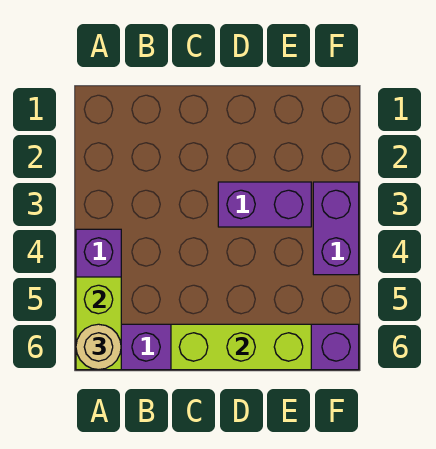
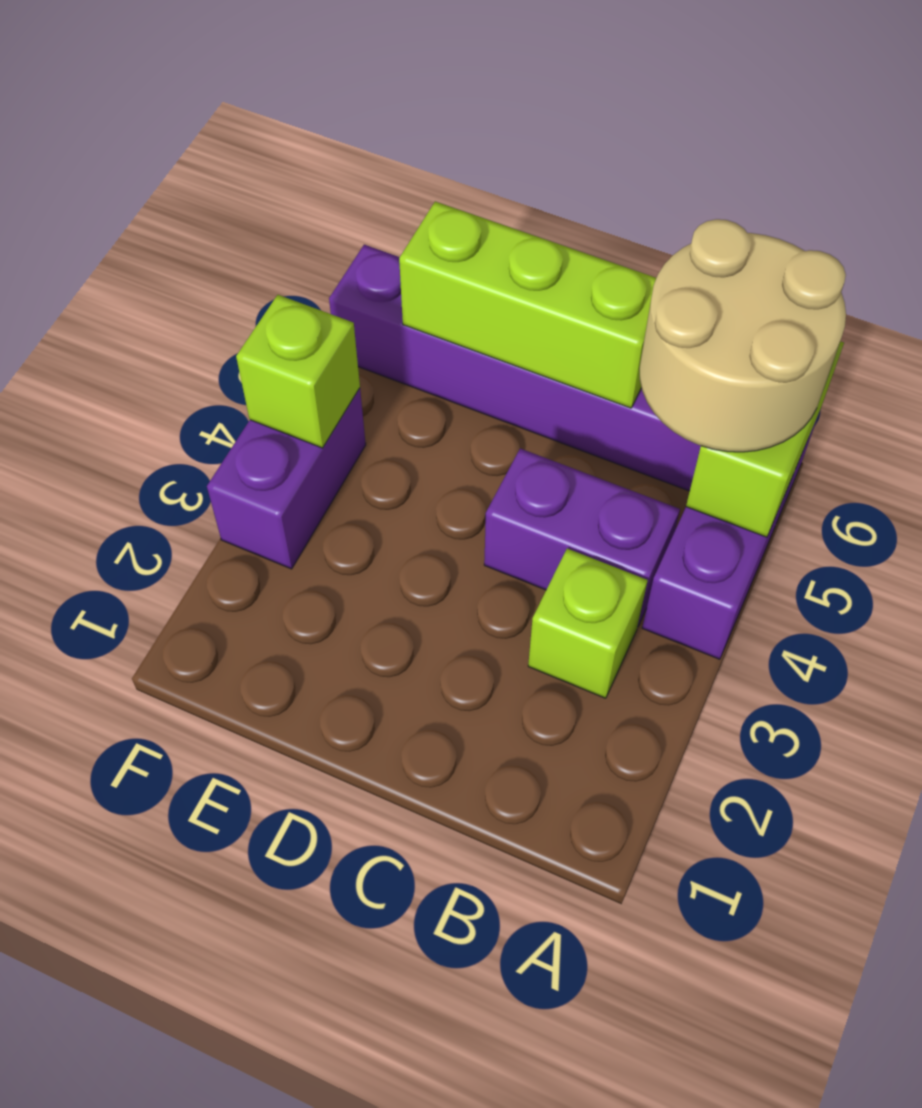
tan 1x1 round brick [76,324,121,370] -> tan 2x2 round brick [639,219,846,452]
none -> lime 1x1 brick [528,549,648,698]
purple 1x2 brick [218,182,311,227] -> purple 1x2 brick moved to [484,449,680,626]
none -> lime 1x1 brick [236,295,360,448]

